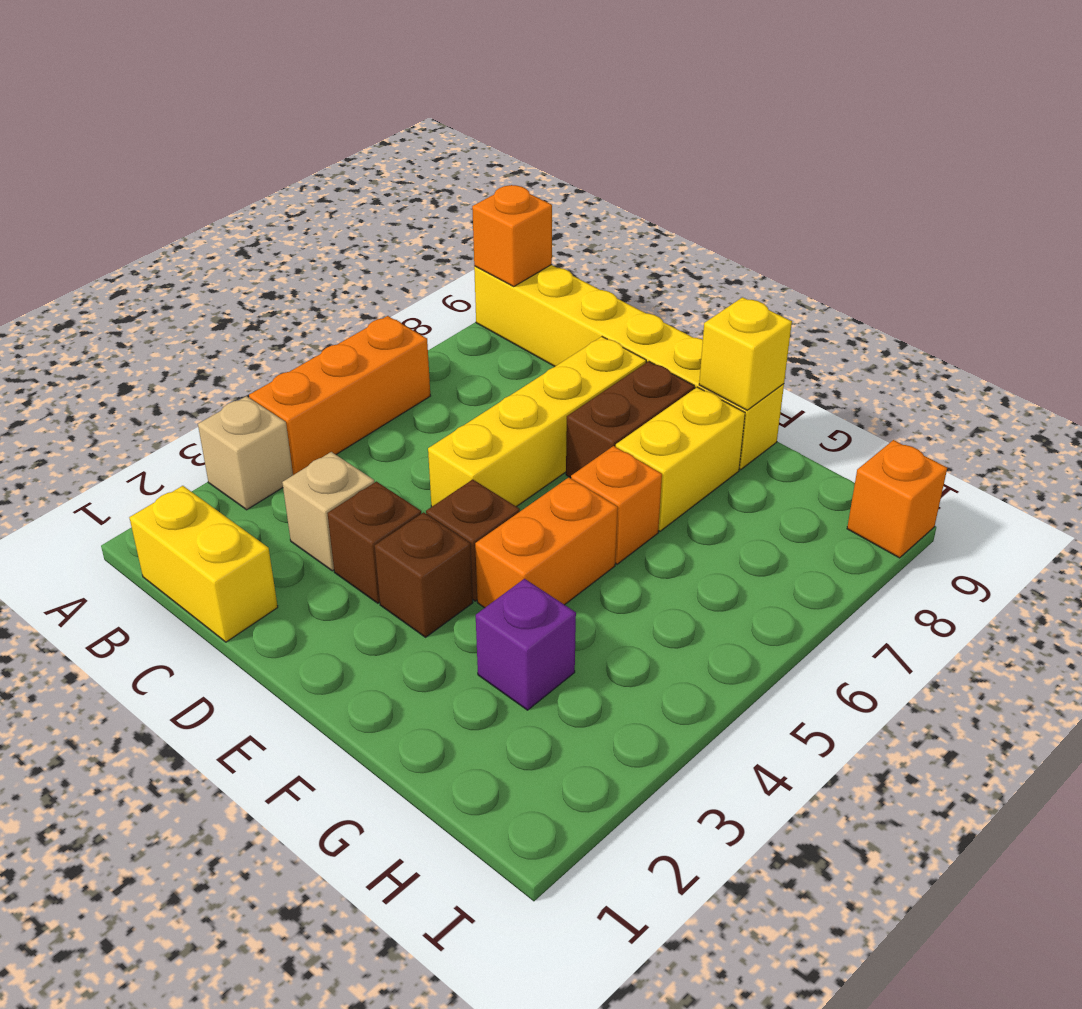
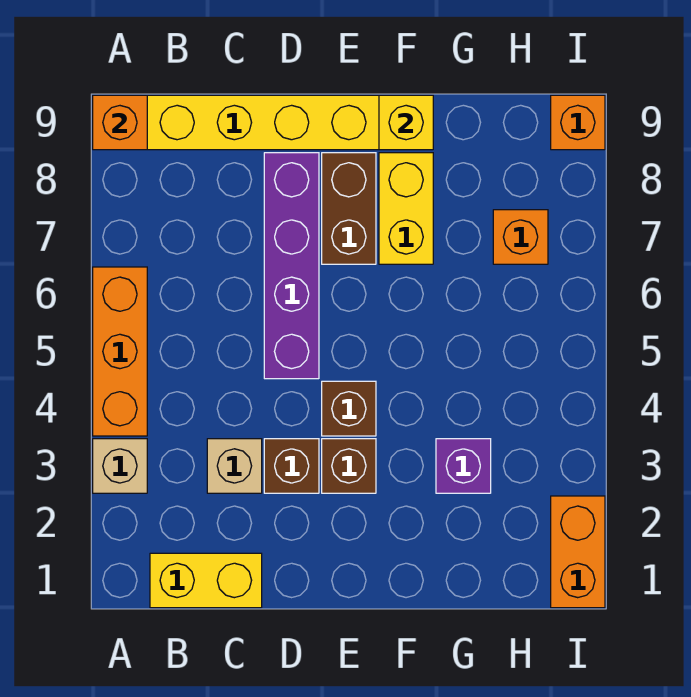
yellow 1x4 brick [428,337,646,507] -> purple 1x4 brick [264,153,319,379]
orange 1x2 brick [475,477,618,608] -> orange 1x2 brick moved to [551,496,605,608]
orange 1x1 brick [571,446,662,564] -> orange 1x1 brick moved to [493,210,548,264]

